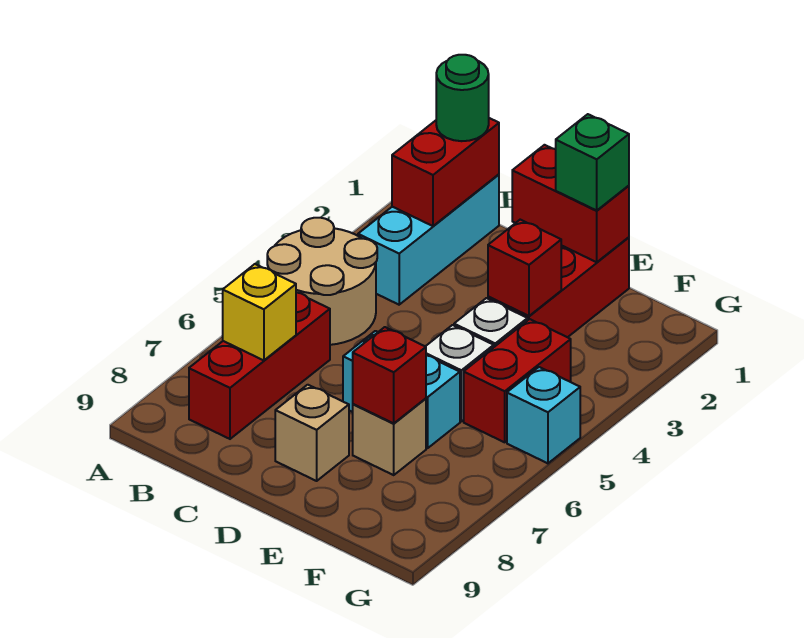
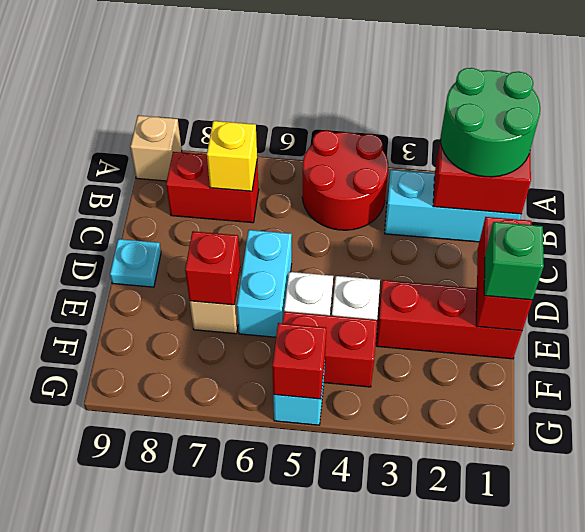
tan 2x2 round brick [267,218,377,345] -> red 2x2 round brick [302,131,388,230]
green 1x1 round brick [436,55,489,141] -> green 2x2 round brick [440,68,540,177]
red 1x3 brick [189,292,330,439] -> red 1x2 brick [166,152,259,223]
tan 1x1 brick [275,385,349,481] -> tan 1x1 brick moved to [130,115,182,181]
none -> cyan 1x1 plate [110,239,161,287]
red 1x1 brick [488,220,561,316] -> red 1x1 brick moved to [272,323,326,399]

